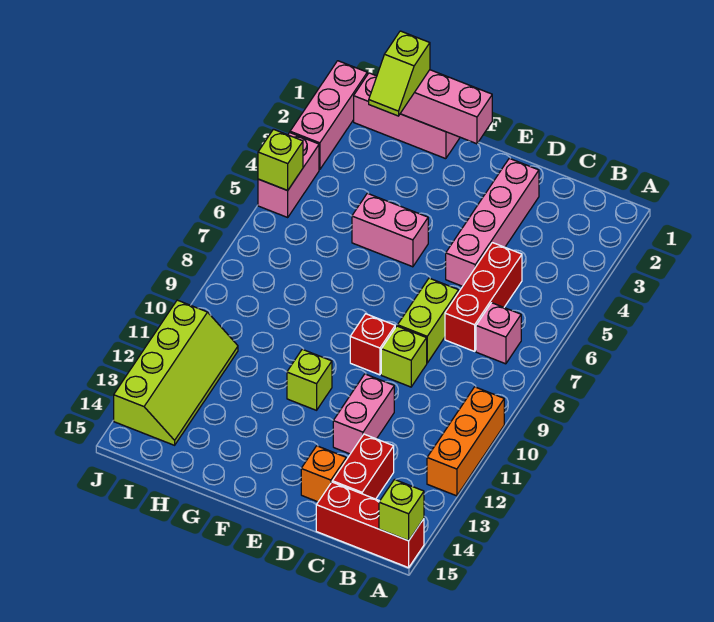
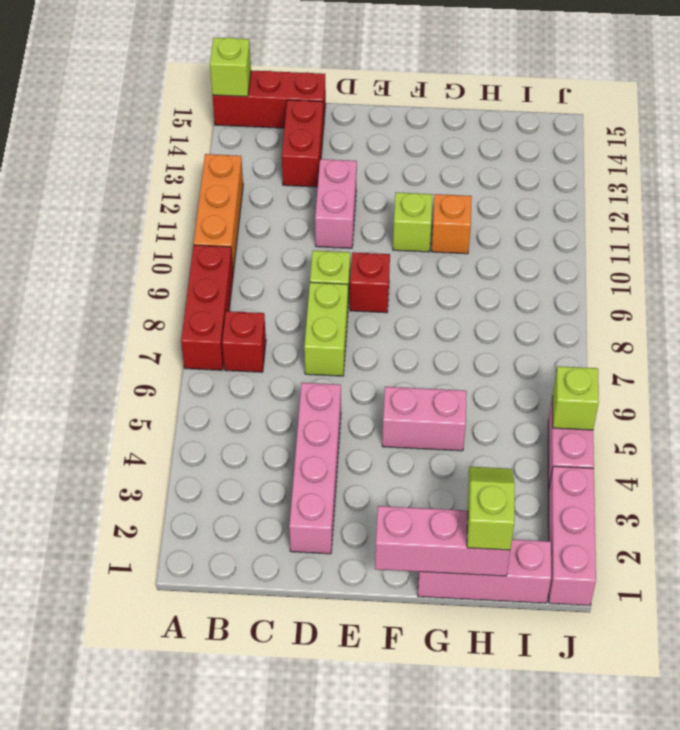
pink 1x1 brick [476,303,521,364] -> red 1x1 brick [222,311,266,372]
red 1x3 brick [445,243,522,351] -> red 1x3 brick moved to [181,245,233,370]
orange 1x1 brick [301,446,346,502] -> orange 1x1 brick moved to [431,194,472,254]
lime 2x4 slope [114,300,238,445] -> none

